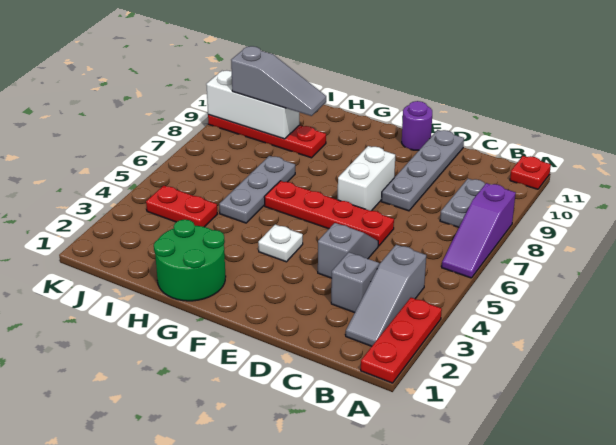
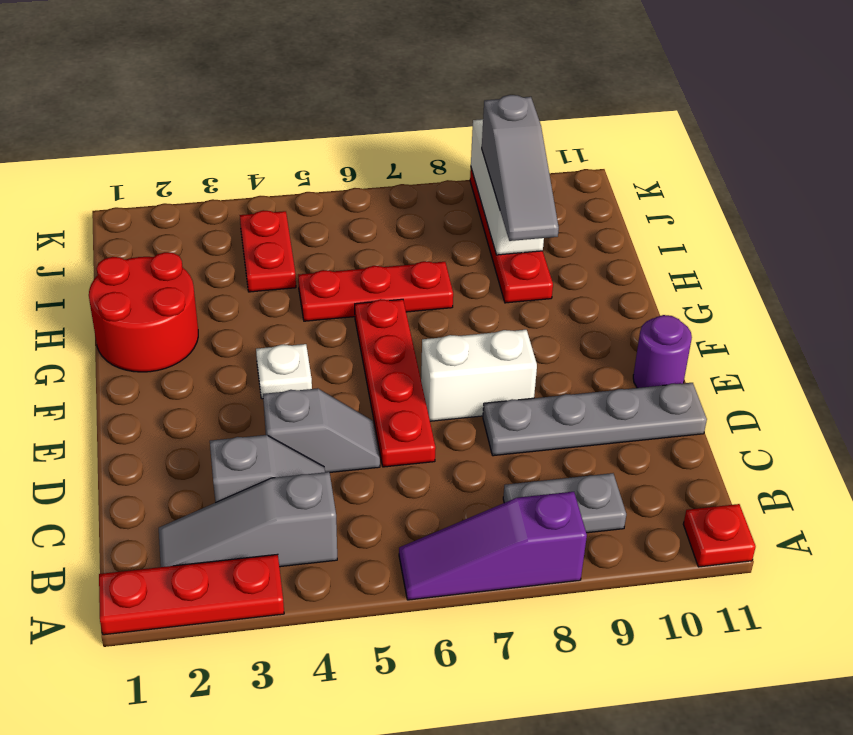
green 2x2 round brick [154,220,226,301] -> red 2x2 round brick [89,252,198,372]
grey 1x3 plate [219,156,295,223] -> red 1x3 plate [298,261,453,321]

